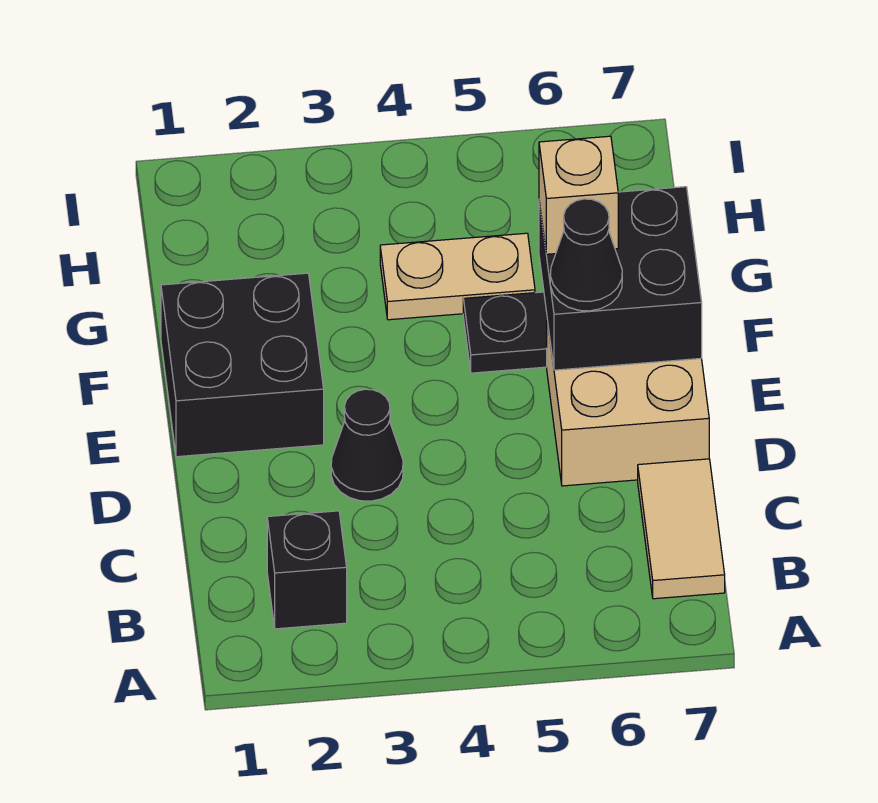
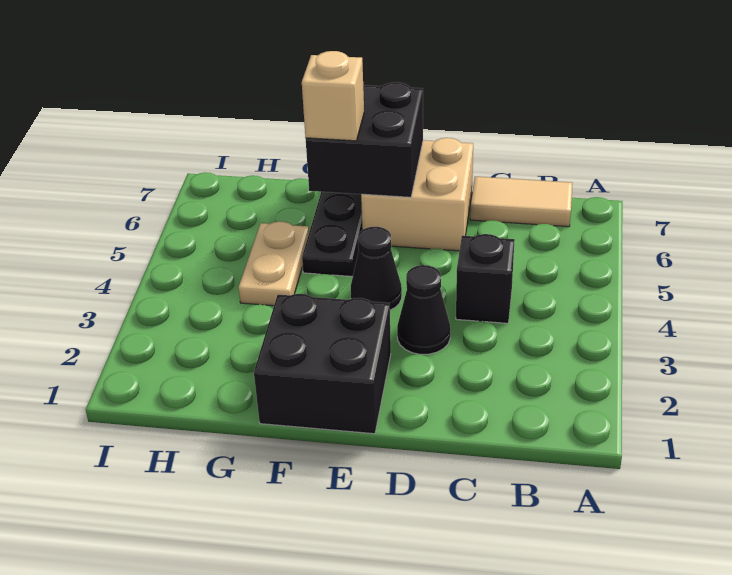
black 1x1 brick [267,511,347,629] -> black 1x1 brick moved to [456,234,515,323]
black 1x1 cone [550,199,622,311] -> black 1x1 cone moved to [351,227,402,310]

